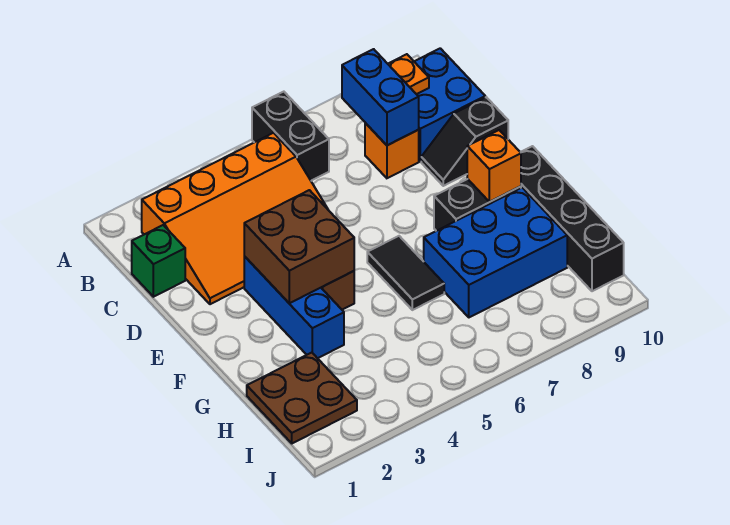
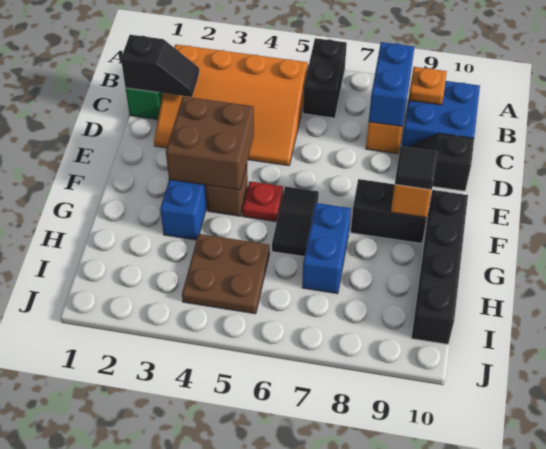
none -> black 1x2 slope [121,35,199,97]
none -> red 1x1 plate [243,181,283,222]
none -> black 1x1 tile [395,146,437,190]
blue 2x3 brick [424,188,567,317] -> blue 1x2 brick [302,203,351,294]
brown 2x2 plate [247,353,357,443] -> brown 2x2 plate moved to [182,234,270,314]

